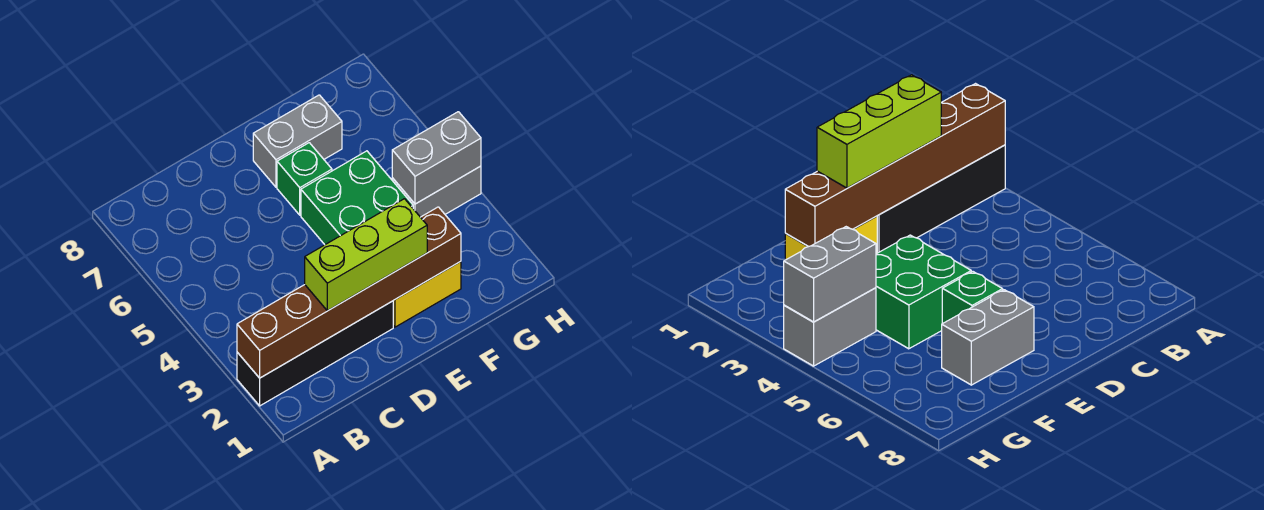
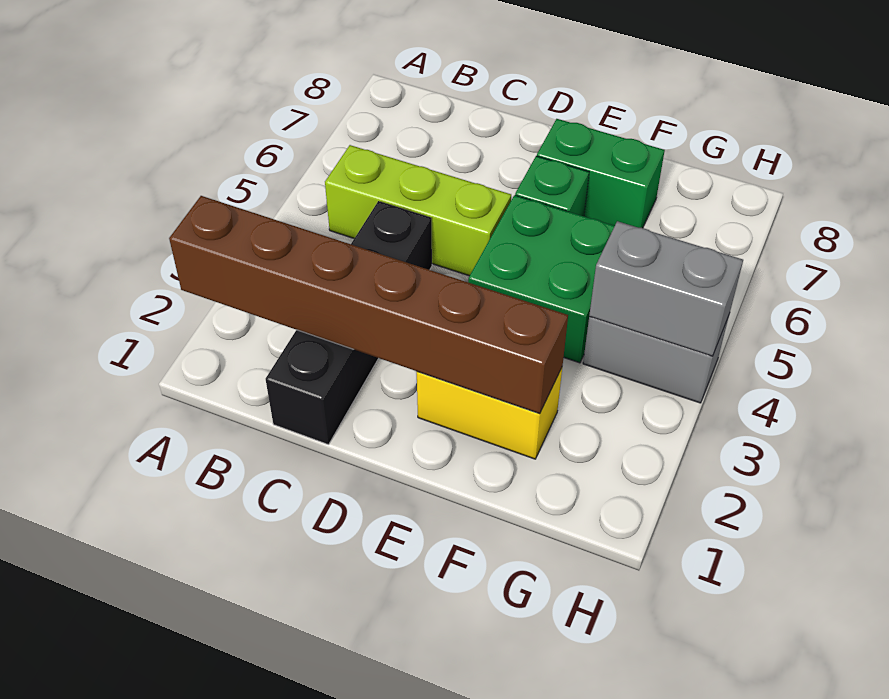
black 1x4 brick [237,301,393,406] -> black 1x4 brick turned to [266,201,432,445]
lime 1x3 brick [305,199,427,311] -> lime 1x3 brick moved to [325,145,511,276]
grey 1x2 brick [253,95,342,187] -> green 1x2 brick [537,119,665,228]

